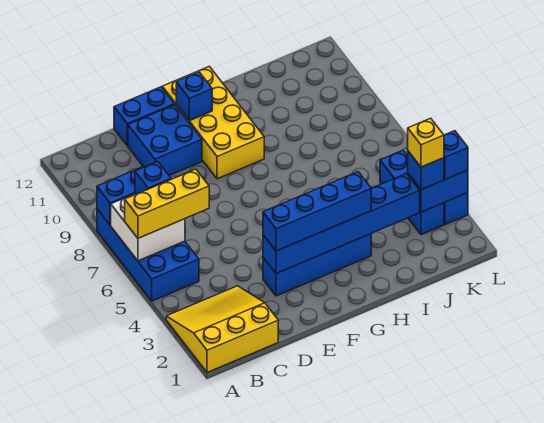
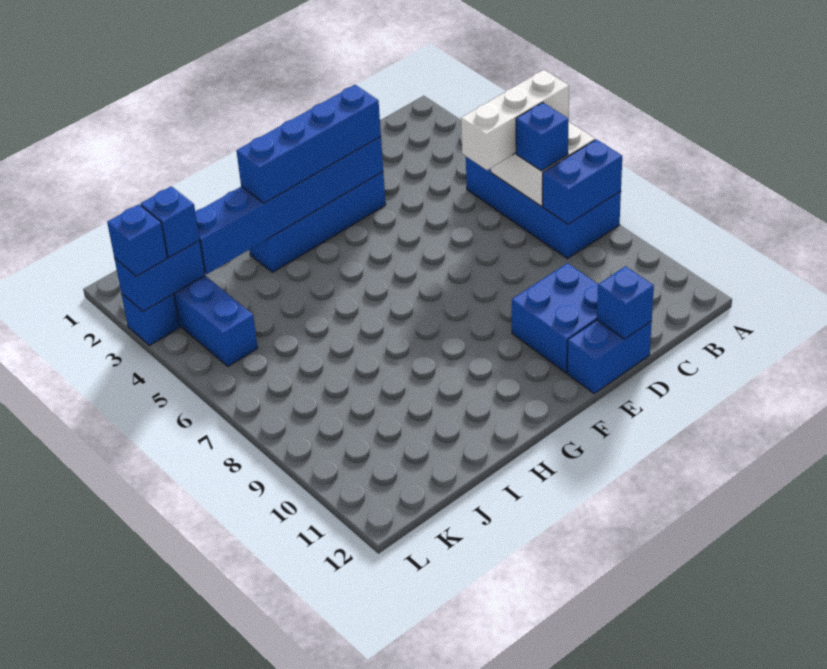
yellow 3x3 slope [166,286,278,373] -> none
yellow 1x3 brick [125,169,209,238] -> white 1x3 brick [461,70,569,170]
yellow 2x4 brick [162,66,264,179] -> none
blue 1x1 brick [176,72,212,121] -> blue 1x1 brick moved to [597,266,654,339]
yellow 1x1 brick [408,118,444,167] -> none

